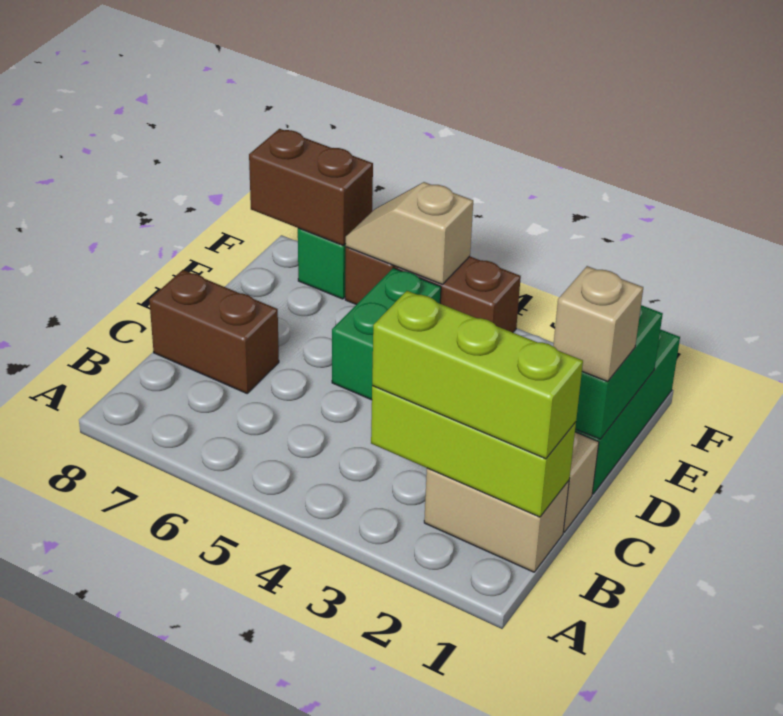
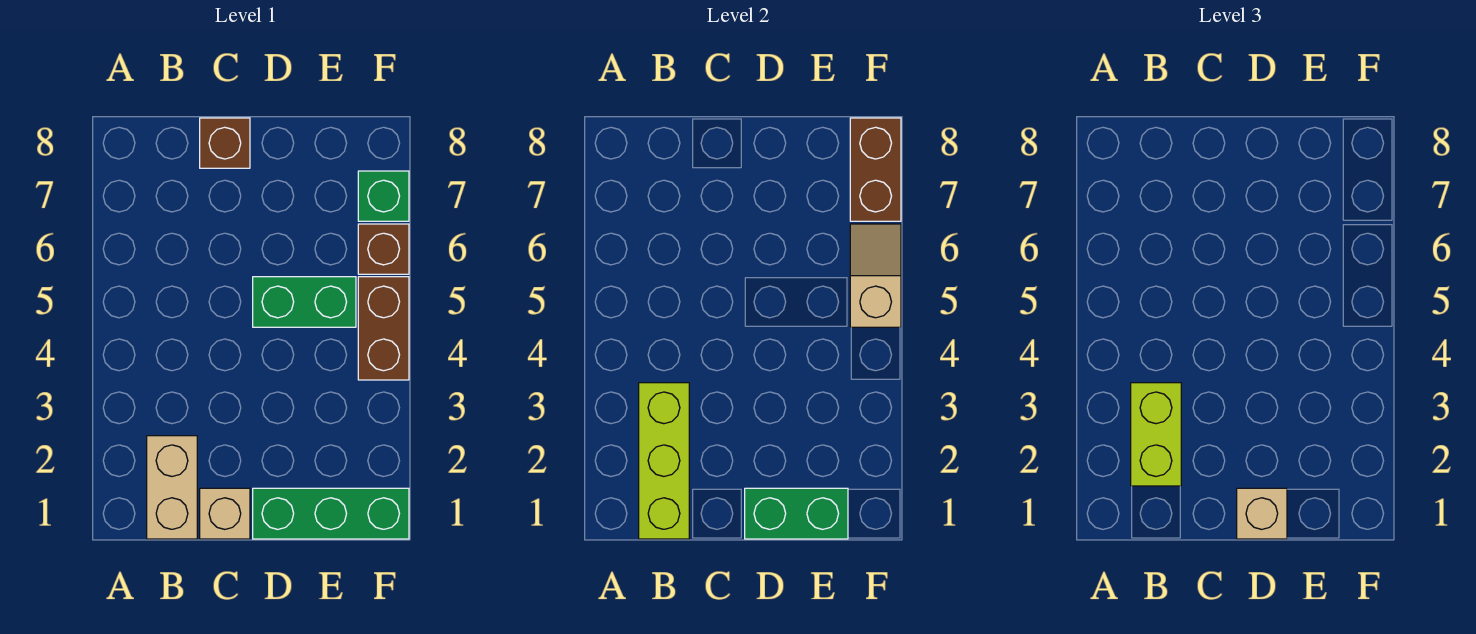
lime 1x3 brick [372,291,583,459] -> lime 1x2 brick [1131,383,1181,486]
brown 1x2 brick [149,270,279,393] -> brown 1x1 brick [200,118,250,168]

